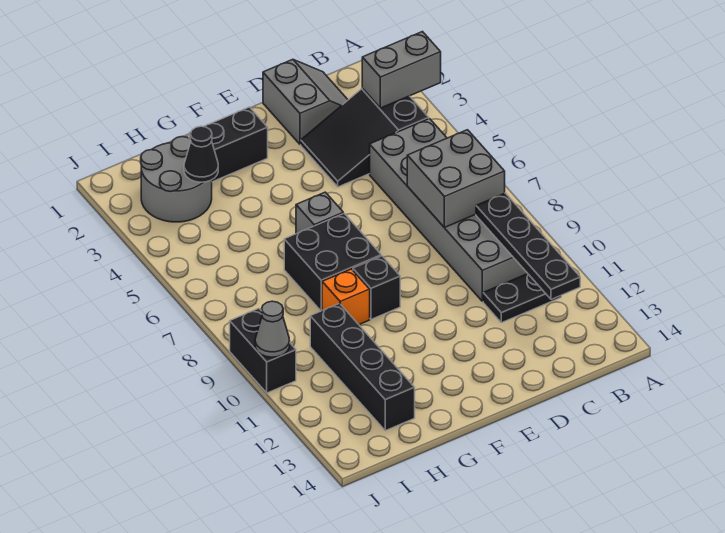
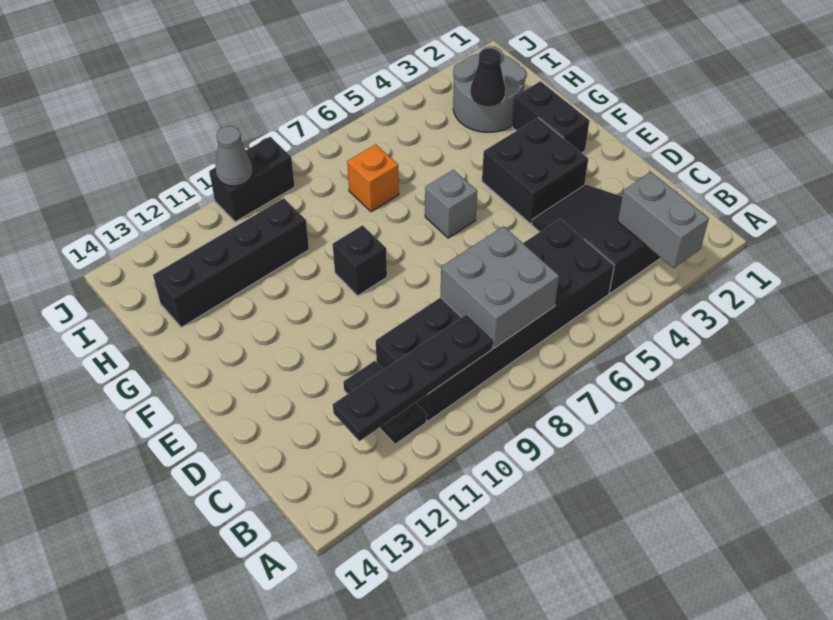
grey 2x6 brick [370,119,528,301] -> black 2x6 brick [376,219,614,421]
grey 2x2 slope [263,59,348,144] -> none
black 2x2 brick [284,214,381,311] -> black 2x2 brick moved to [482,118,588,224]
orange 1x1 brick [322,269,370,325] -> orange 1x1 brick moved to [347,144,399,212]

